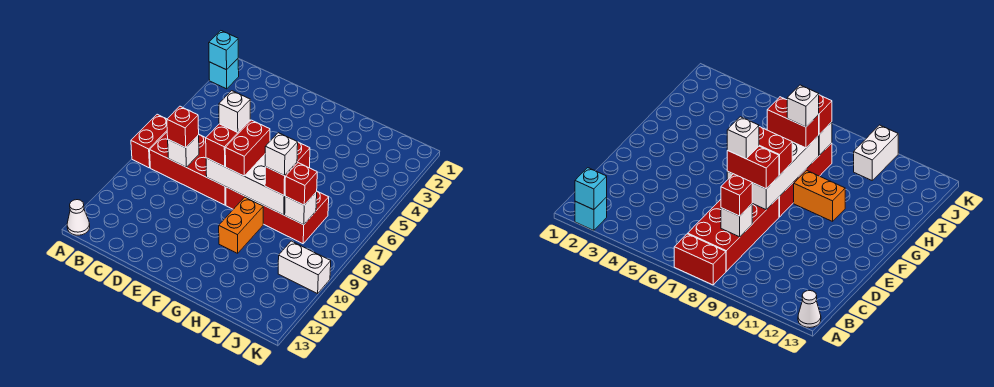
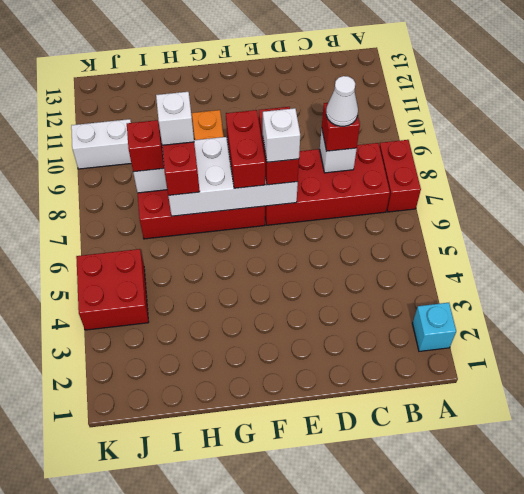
cyan 1x1 brick [209,31,238,70] -> none
white 1x1 cone [67,200,90,235] -> white 1x1 cone moved to [326,76,358,126]
none -> red 2x2 brick [76,249,149,330]

